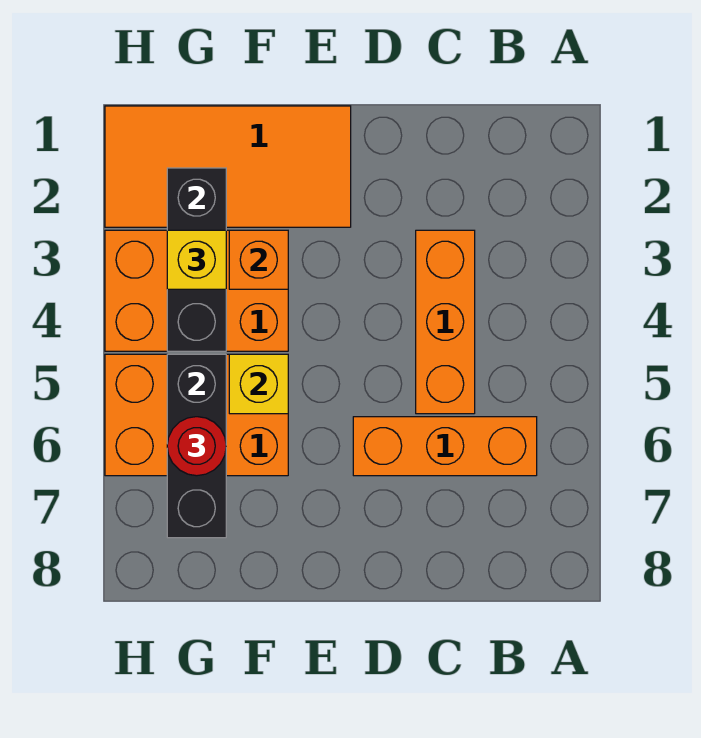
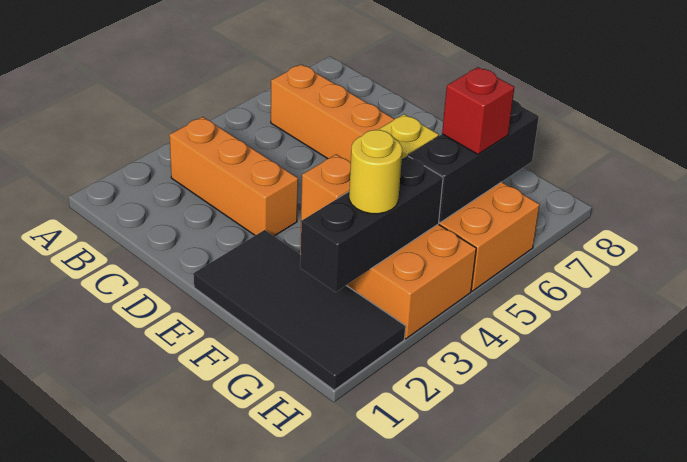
orange 1x3 brick [416,230,475,414] -> orange 1x3 brick turned to [169,117,298,236]
orange 2x4 tile [105,106,351,227] -> black 2x4 tile [193,230,405,390]
yellow 1x1 brick [167,230,226,289] -> yellow 1x1 round brick [349,130,402,214]
red 1x1 round brick [167,417,226,476] -> red 1x1 brick [442,67,514,154]

